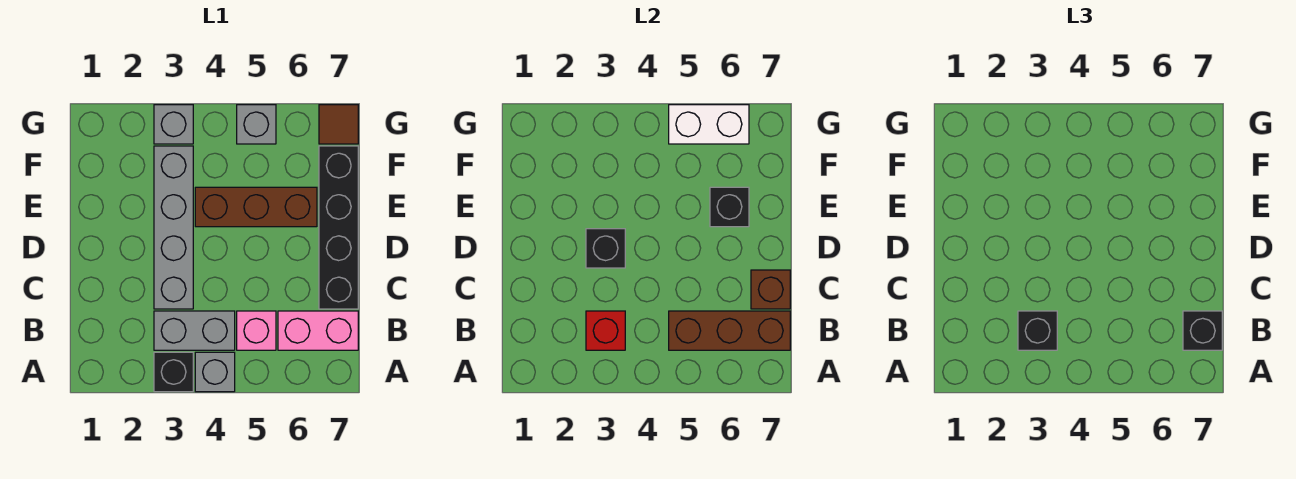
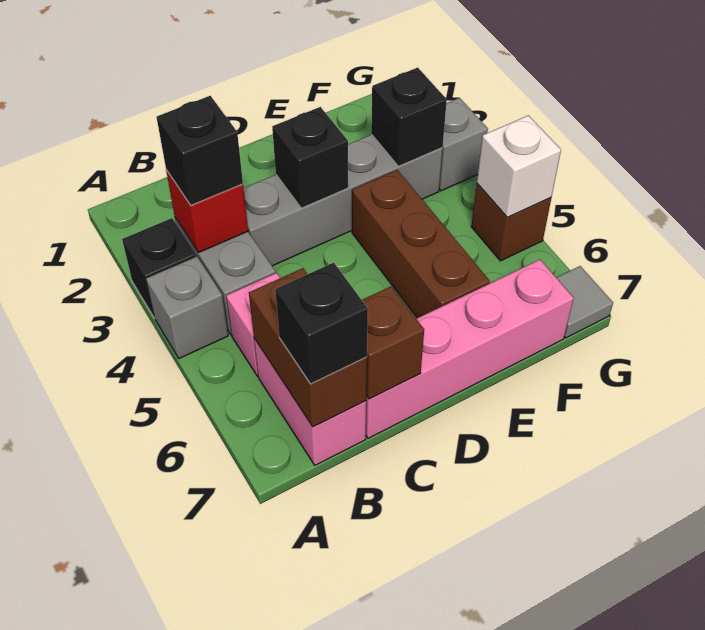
brown 1x3 brick [669,311,790,350] -> brown 1x2 brick [249,268,367,427]
black 1x4 brick [319,146,358,309] -> pink 1x4 brick [366,260,574,438]
black 1x1 brick [710,187,749,227] -> black 1x1 brick moved to [371,68,447,166]
grey 1x1 brick [237,105,276,144] -> brown 1x1 brick [471,184,551,261]
white 1x2 brick [669,105,749,144] -> white 1x1 brick [477,115,561,217]
brown 1x1 tile [319,105,358,144] -> grey 1x1 tile [556,266,613,338]

